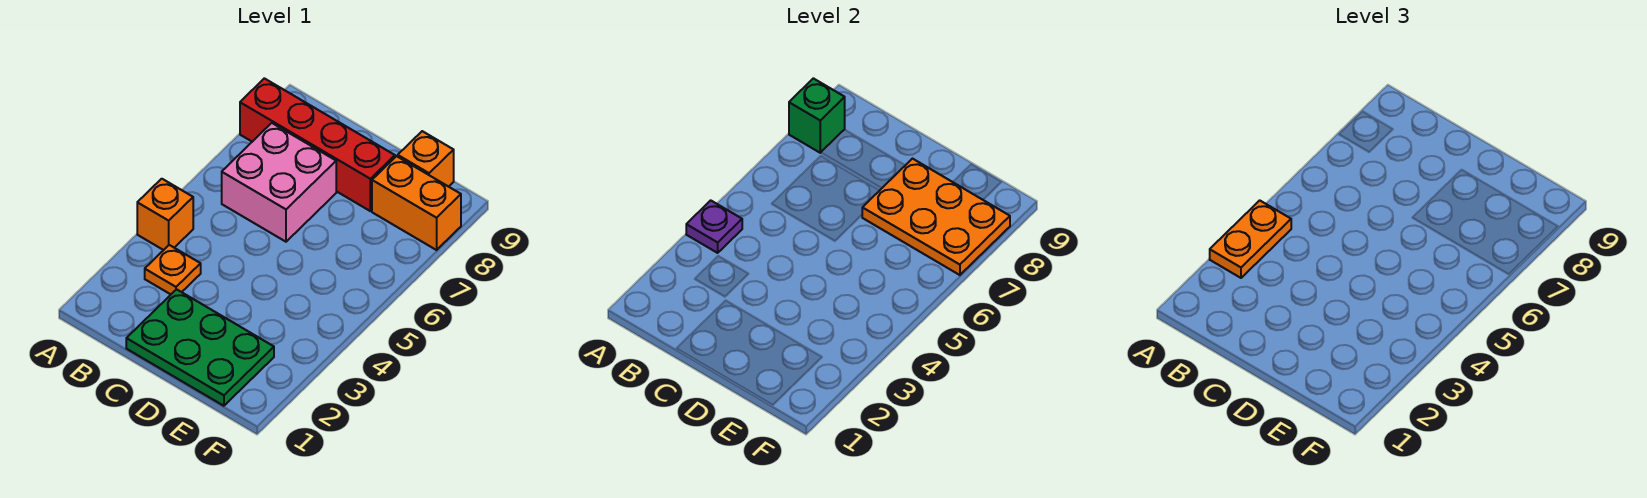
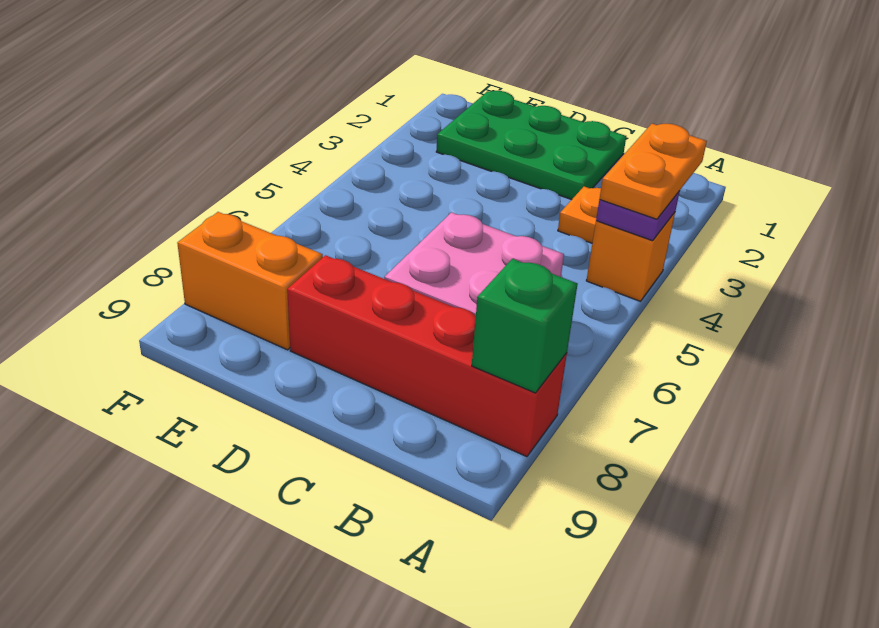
orange 2x3 plate [862,159,1010,275] -> none
orange 1x1 brick [398,131,454,187] -> none

